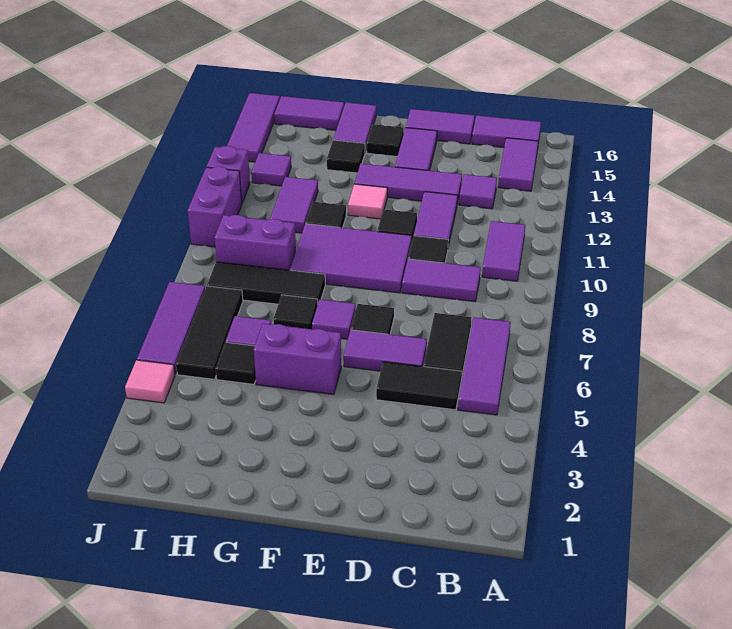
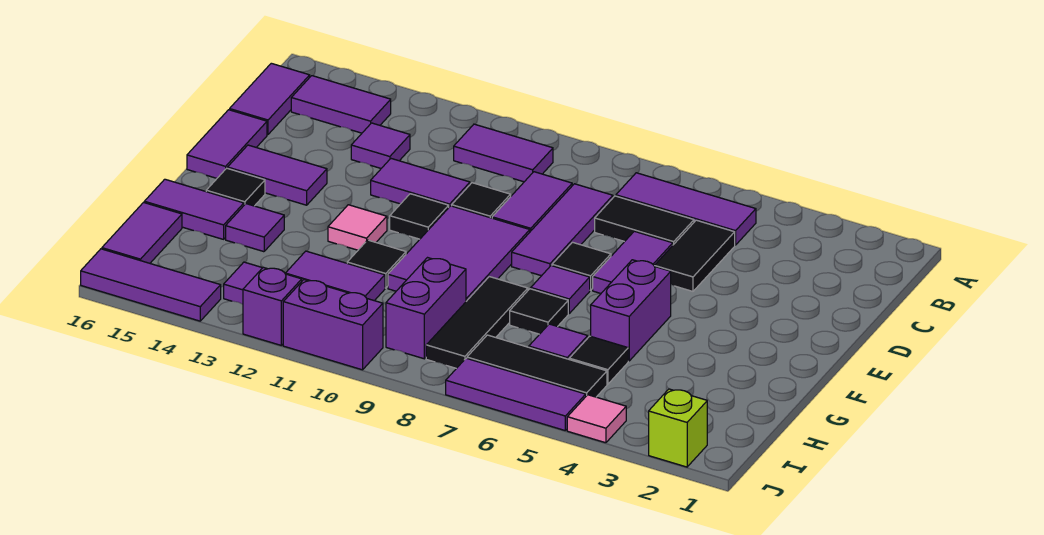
purple 1x3 tile [354,164,462,204] -> purple 1x3 tile moved to [512,184,613,276]
black 1x1 tile [327,140,365,173] -> purple 1x1 tile [226,204,284,252]
none -> lime 1x1 brick [649,389,707,467]

